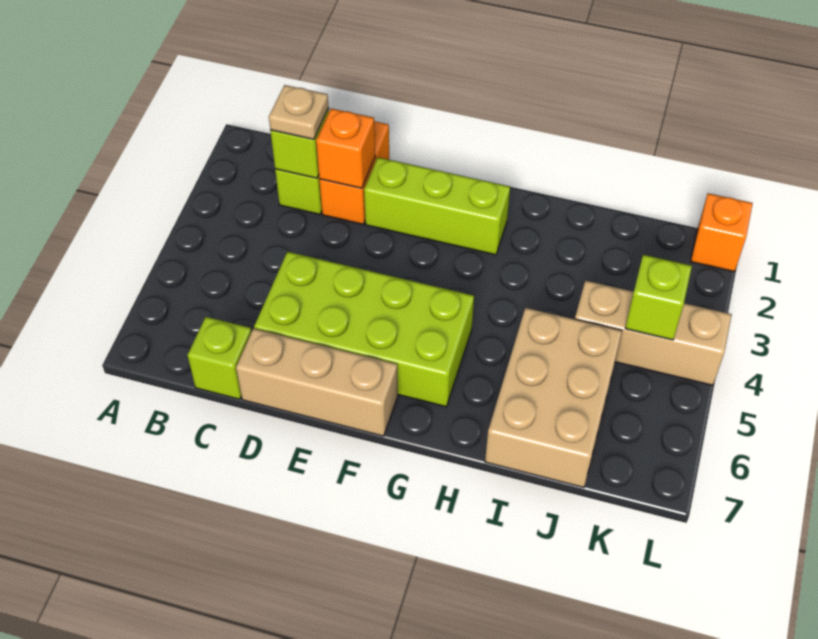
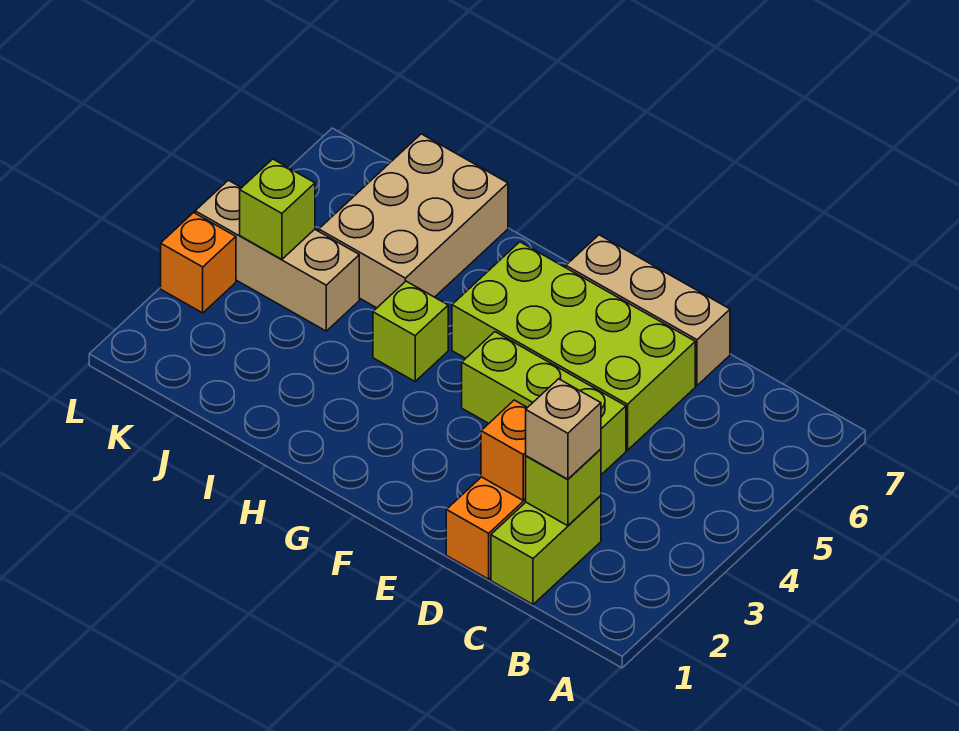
tan 1x1 plate [269,85,329,139] -> tan 1x1 brick [526,379,601,479]
lime 1x1 brick [188,317,252,399] -> lime 1x1 brick moved to [373,281,448,381]
lime 1x3 brick [364,157,510,255] -> lime 1x3 brick moved to [462,332,626,475]
orange 1x1 brick [691,193,753,272] -> orange 1x1 brick moved to [161,213,236,313]

